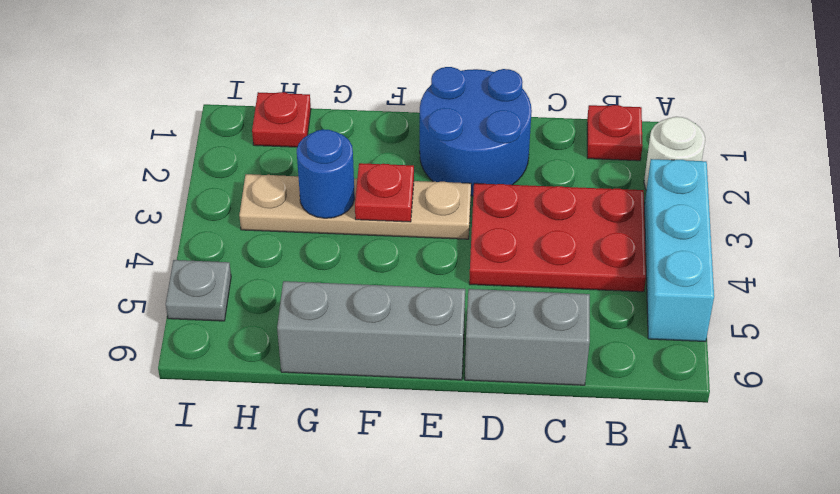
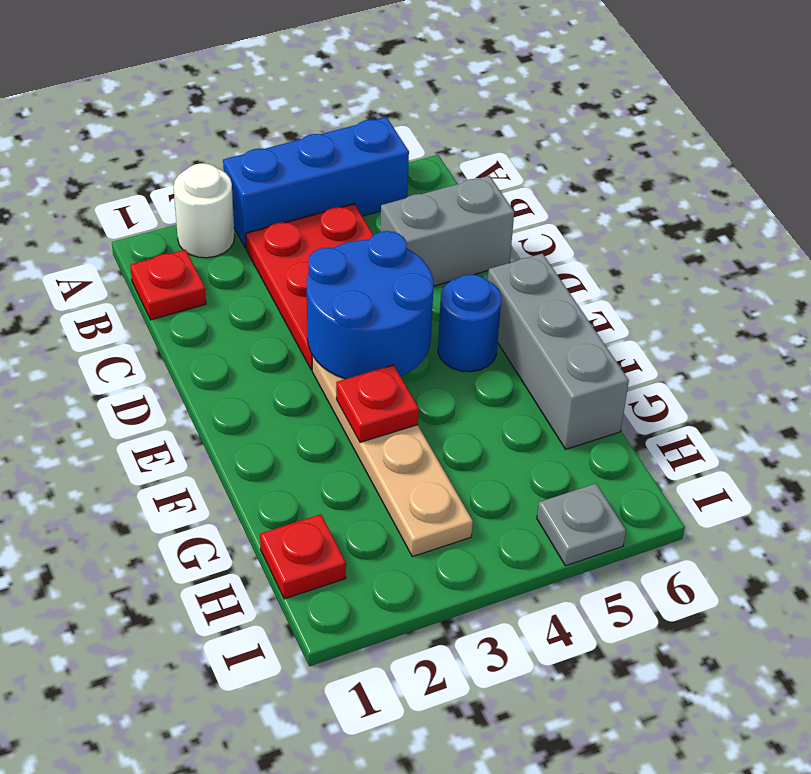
cyan 1x3 brick [645,159,714,342] -> blue 1x3 brick [223,117,409,248]
grey 1x2 brick [465,289,590,385] -> grey 1x2 brick turned to [380,176,514,286]
blue 2x2 round brick [420,67,532,196] -> blue 2x2 round brick moved to [307,231,434,379]
blue 1x1 round brick [297,129,355,218] -> blue 1x1 round brick moved to [438,274,501,372]

